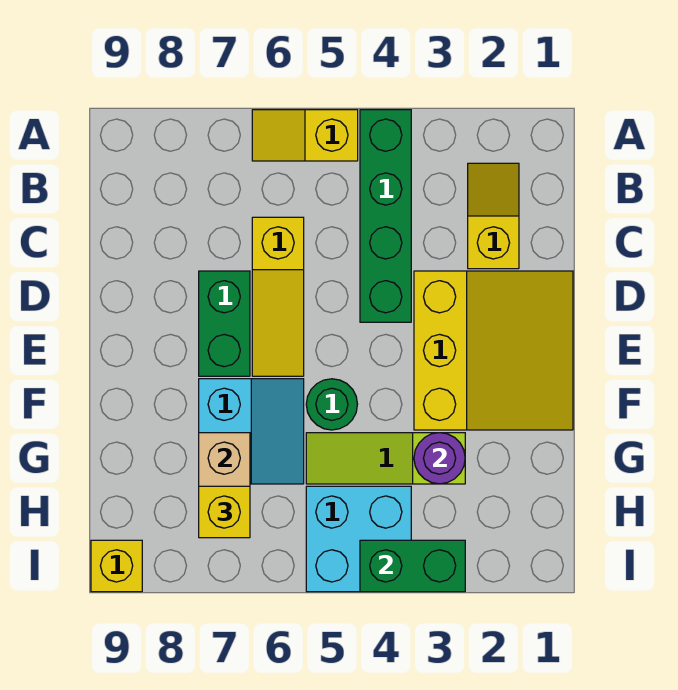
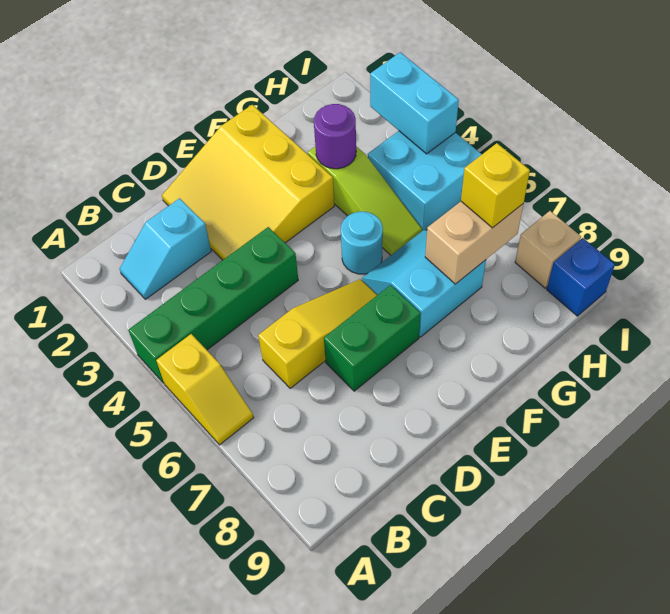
yellow 1x2 slope [468,163,519,269] -> cyan 1x2 slope [120,198,211,299]
yellow 3x3 slope [414,271,573,430] -> yellow 3x3 slope turned to [162,105,334,260]
green 1x1 round brick [306,379,358,430] -> cyan 1x1 round brick [341,212,383,274]
green 1x2 brick [360,540,465,592] -> cyan 1x2 brick [370,52,459,154]
none -> tan 1x1 brick [515,211,581,288]
yellow 1x1 brick [91,540,142,592] -> blue 1x1 brick [547,238,615,316]

